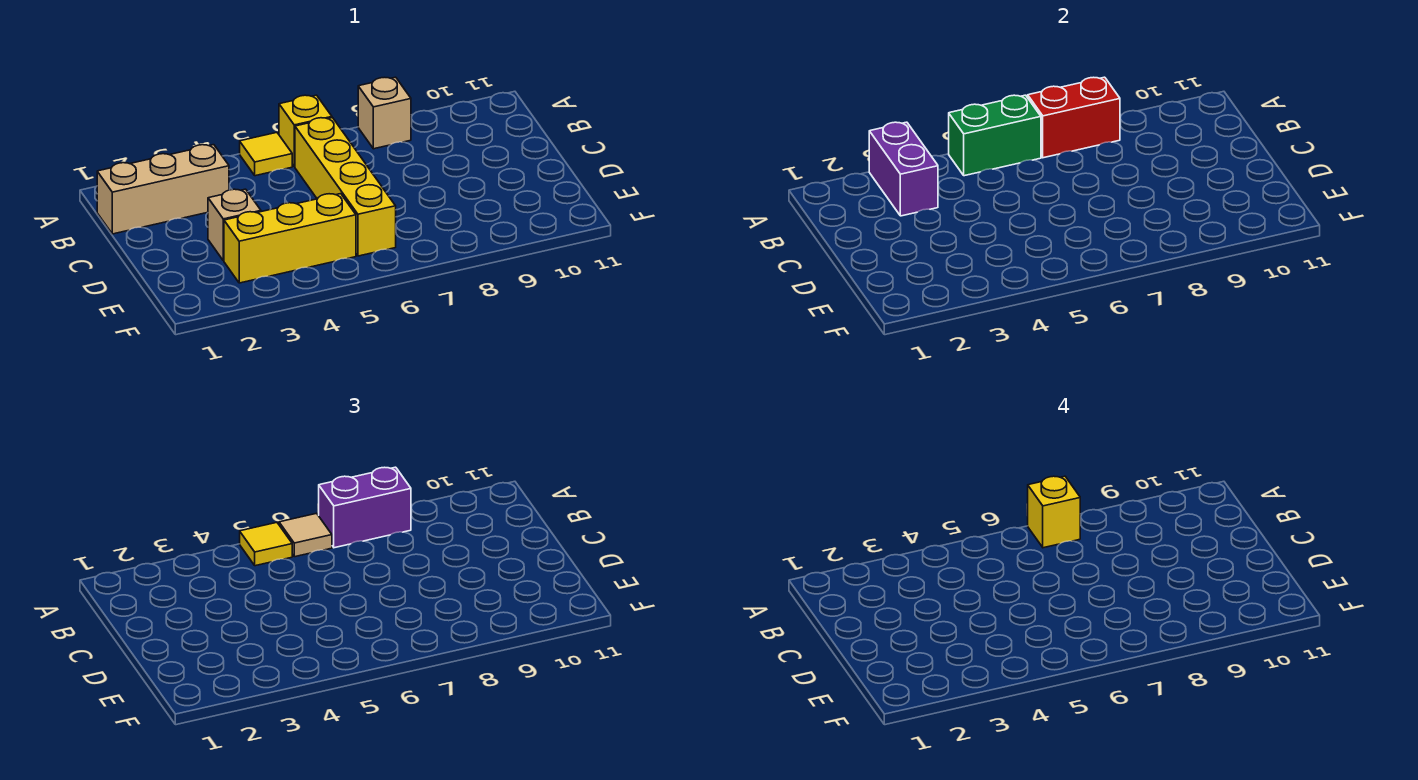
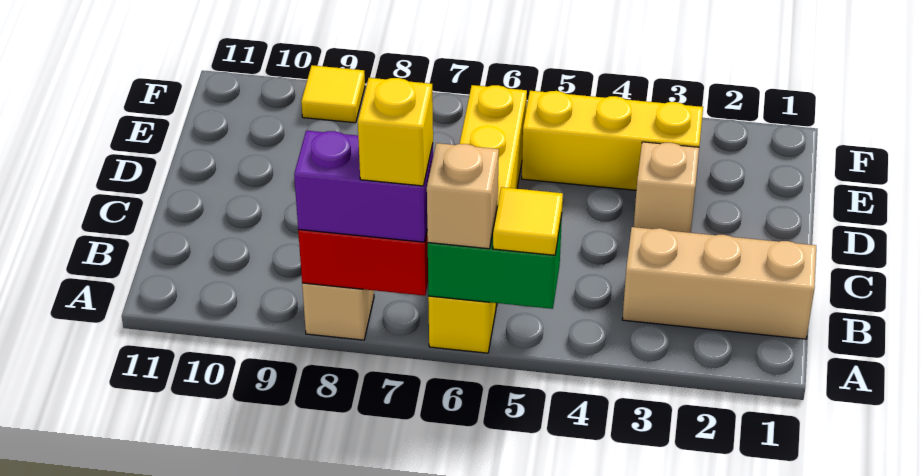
purple 1x2 brick [869,122,938,216] -> none
yellow 1x1 tile [240,133,292,176] -> yellow 1x1 tile moved to [301,65,365,123]
tan 1x1 tile [279,513,332,557] -> tan 1x1 brick [427,143,499,249]

